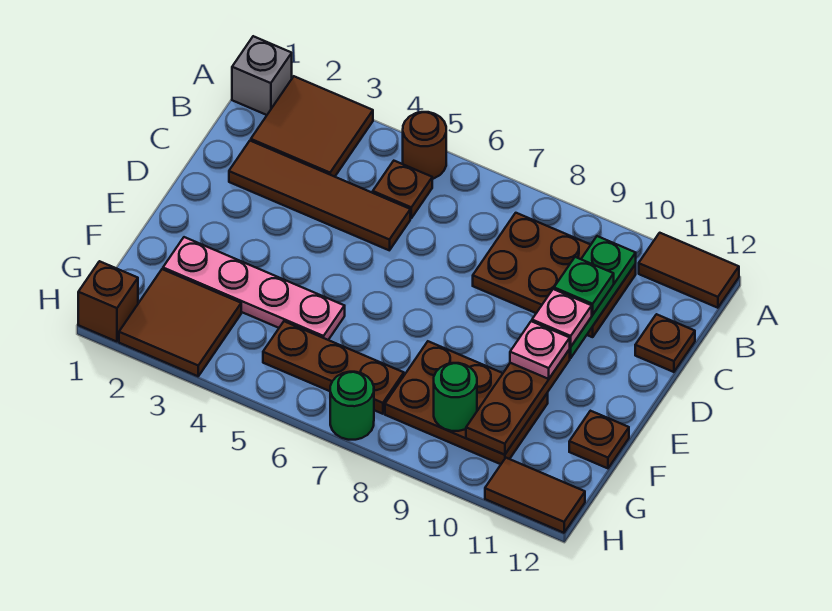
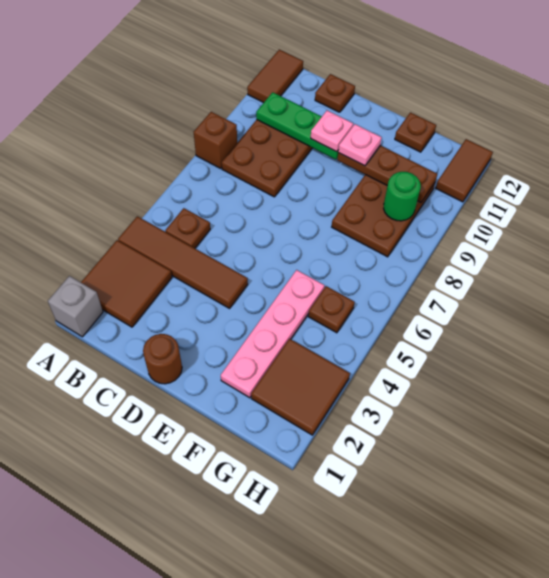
brown 1x1 round brick [403,112,446,179] -> brown 1x1 round brick moved to [143,334,182,384]
brown 1x4 tile [229,141,410,250] -> brown 1x4 tile turned to [118,216,248,308]
green 1x1 plate [554,257,614,315] -> none
brown 1x3 plate [263,321,404,414] -> brown 1x1 plate [308,286,355,333]
brown 1x1 brick [78,261,138,342] -> brown 1x1 brick moved to [194,112,237,168]
green 1x1 round brick [330,372,374,440] -> none

